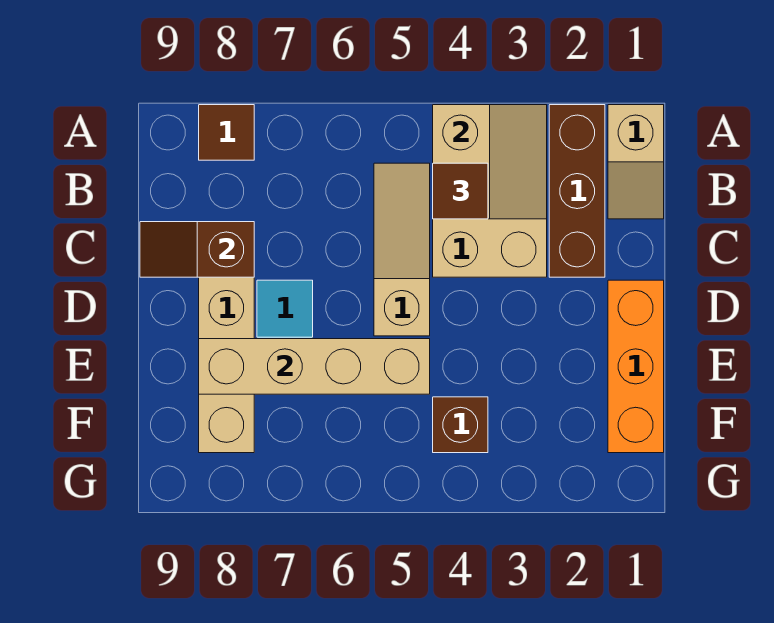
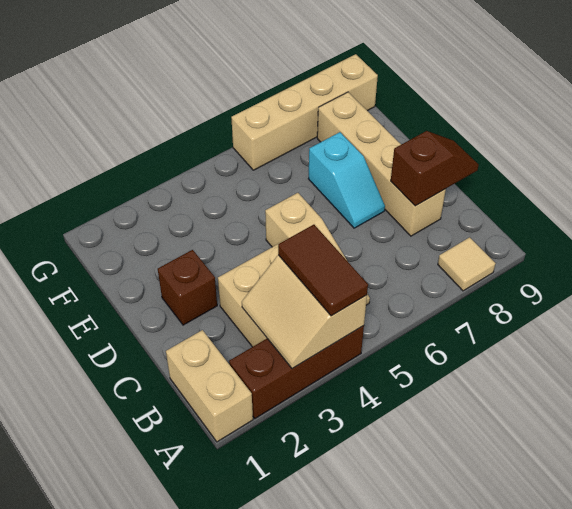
tan 1x2 slope [608,105,664,219] -> tan 1x2 brick [166,330,253,442]
brown 1x3 brick [549,105,605,277] -> brown 1x3 brick turned to [229,326,364,418]
brown 1x1 tile [199,105,254,160] -> tan 1x1 tile [438,237,495,291]
brown 1x1 tile [433,163,488,219] -> brown 1x2 tile [278,225,368,316]
orange 1x3 brick [608,280,664,453] -> none
tan 1x4 brick [199,339,430,394] -> tan 1x4 brick moved to [231,54,378,170]
brown 1x1 brick [433,397,488,453] -> brown 1x1 brick moved to [158,250,217,325]

